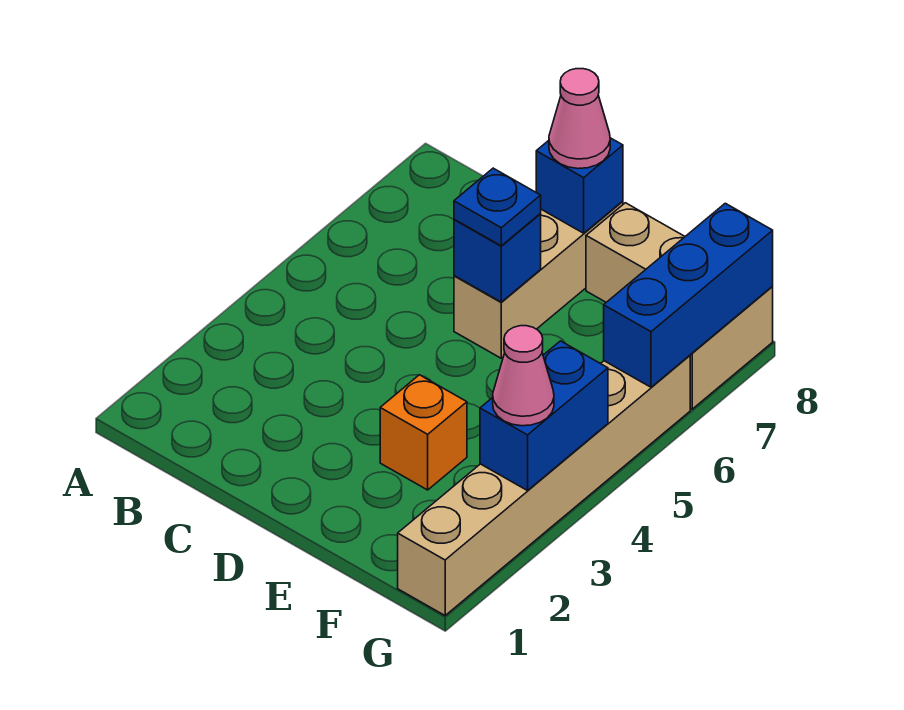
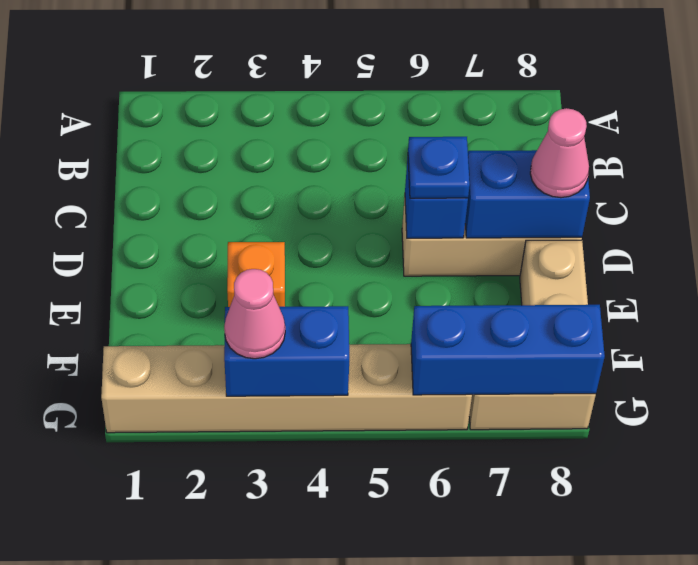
blue 1x1 brick [536,138,623,233] -> blue 1x2 brick [465,150,590,238]

